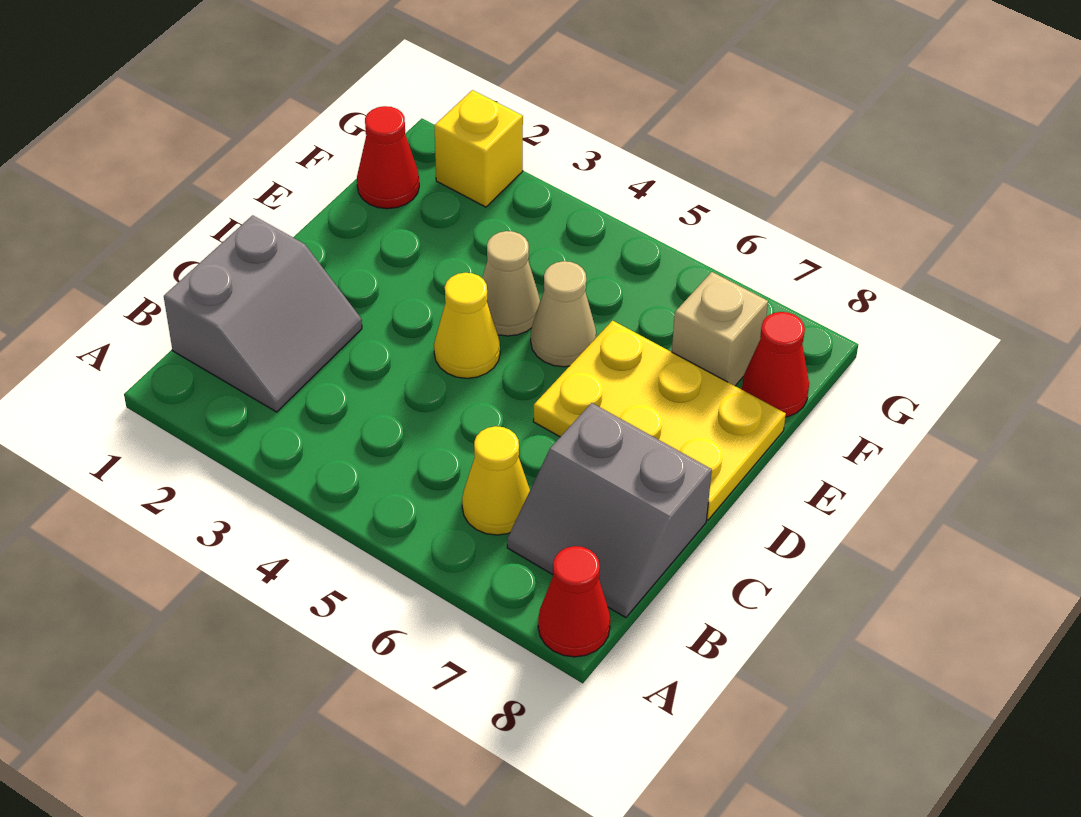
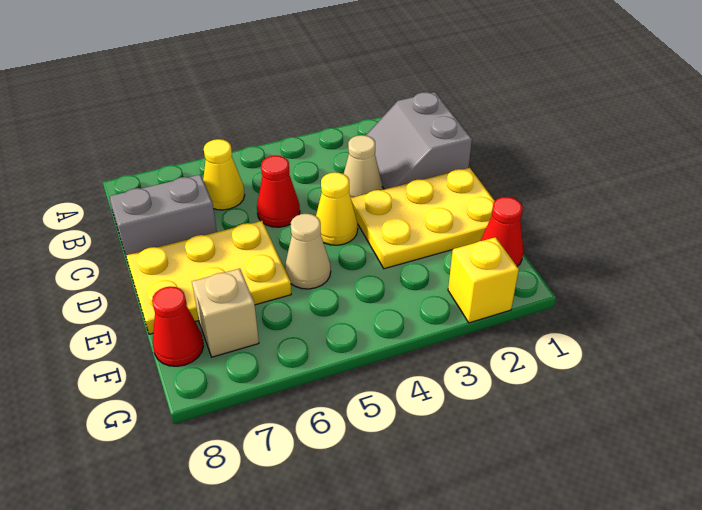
red 1x1 cone [538,546,610,657] -> red 1x1 cone moved to [257,156,300,227]
none -> yellow 2x3 plate [351,168,495,269]
tan 1x1 cone [482,231,540,336] -> tan 1x1 cone moved to [344,135,382,198]

